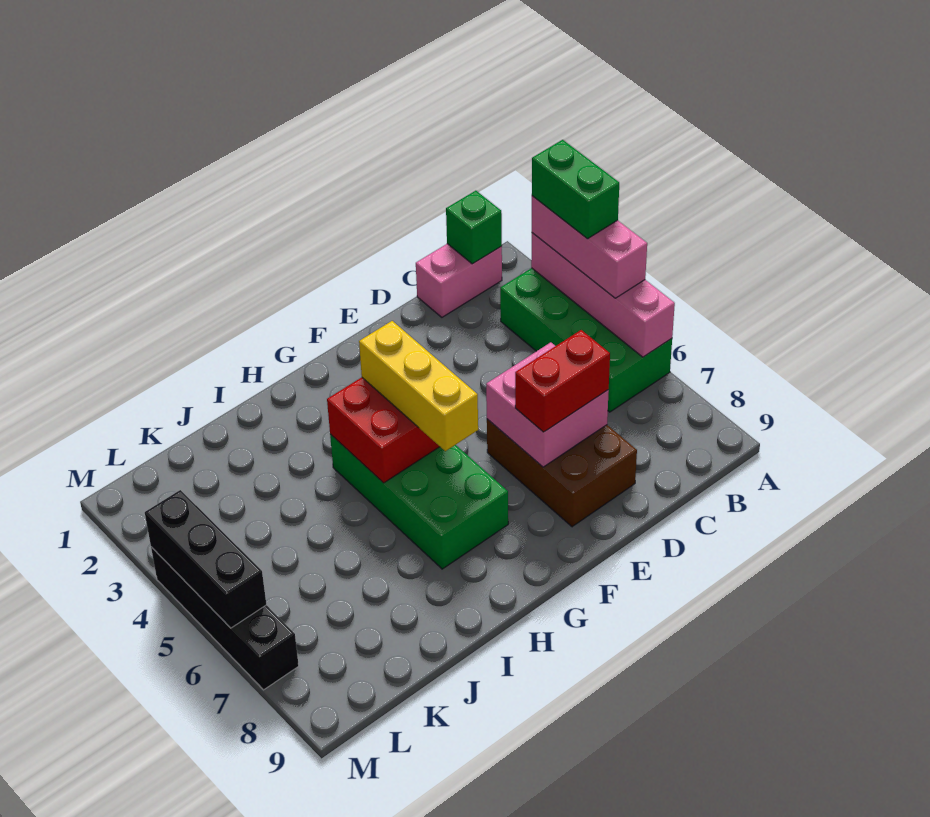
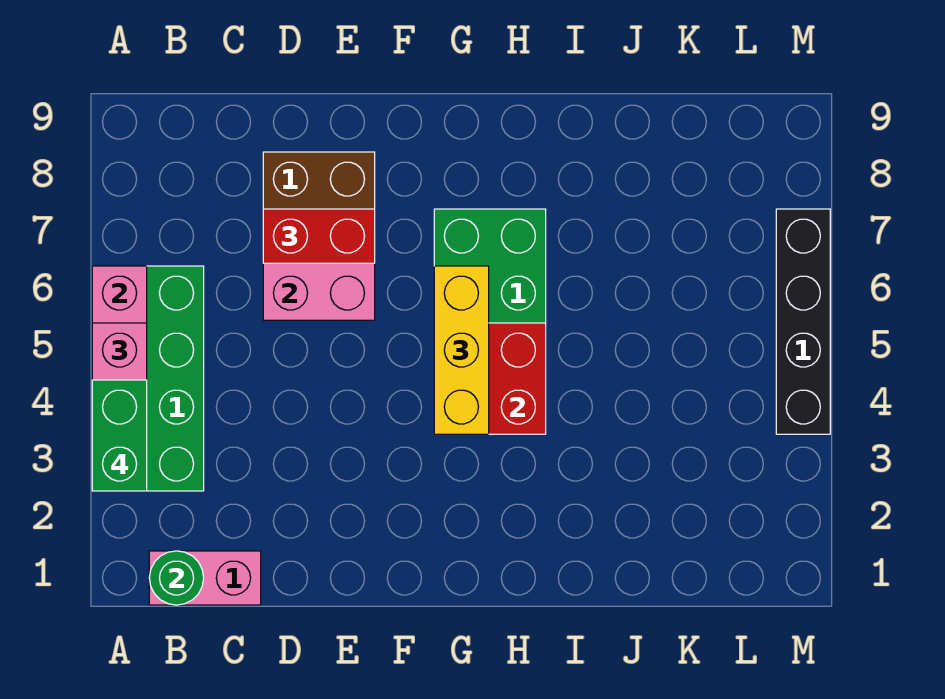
green 1x1 brick [446,191,502,264] -> green 1x1 round brick [149,551,204,605]
black 1x3 brick [145,490,266,628] -> none

